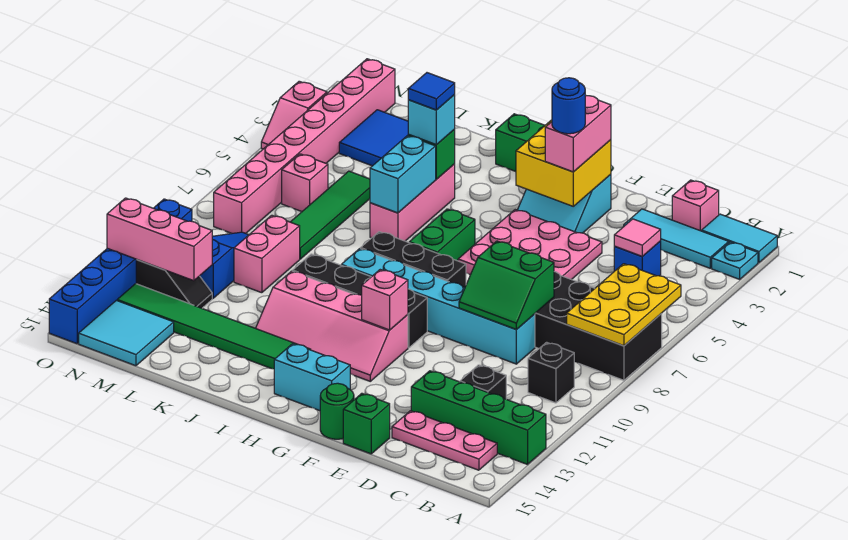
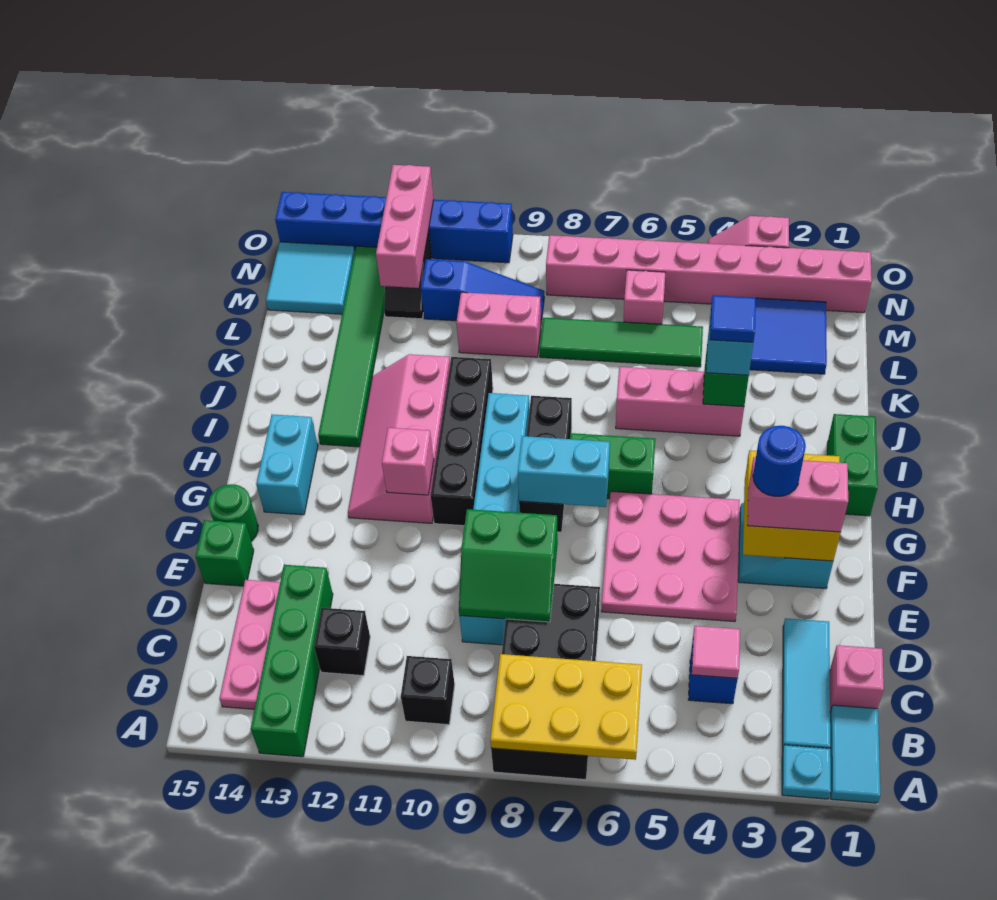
green 2x2 slope [459,241,554,330] -> green 2x2 slope turned to [459,509,558,622]
cyan 1x2 brick [370,136,436,213] -> cyan 1x2 brick moved to [518,436,610,507]

